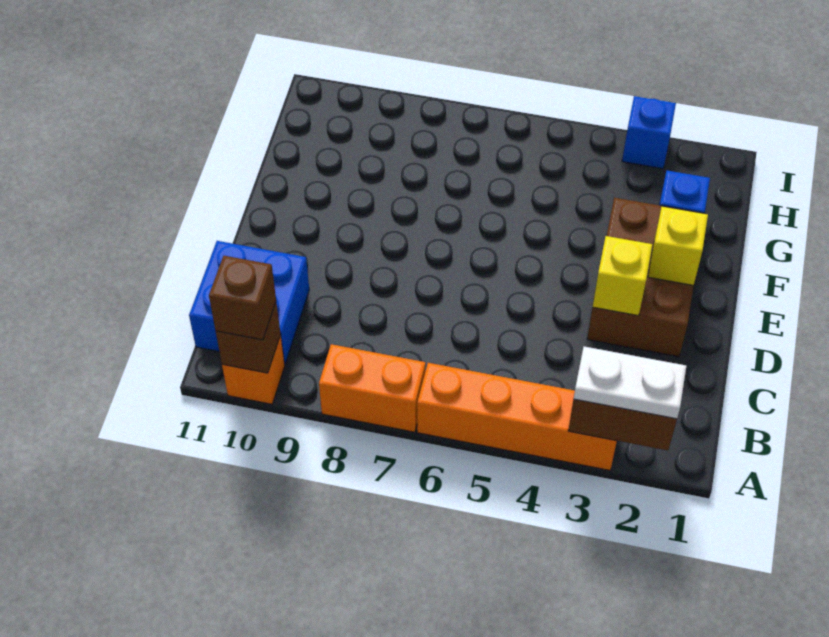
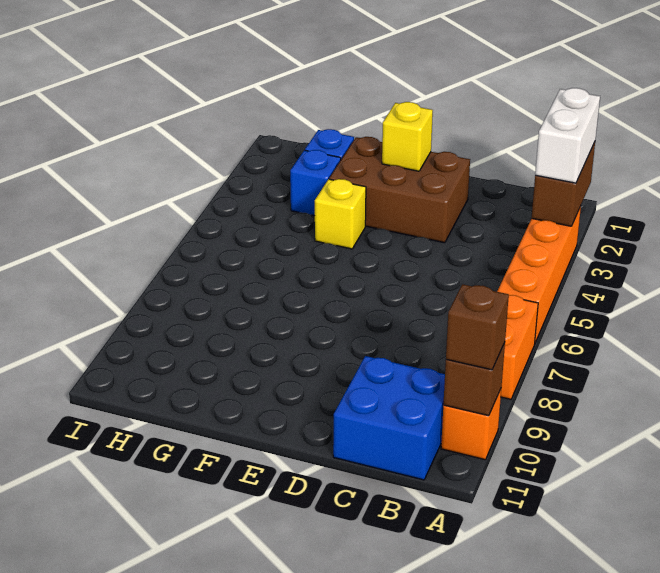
white 1x2 plate [574,347,686,419] -> white 1x2 brick [535,88,600,183]
yellow 1x1 brick [593,236,652,316] -> yellow 1x1 brick moved to [315,179,366,249]
blue 1x1 brick [622,96,676,169] -> blue 1x1 brick moved to [290,150,341,216]

